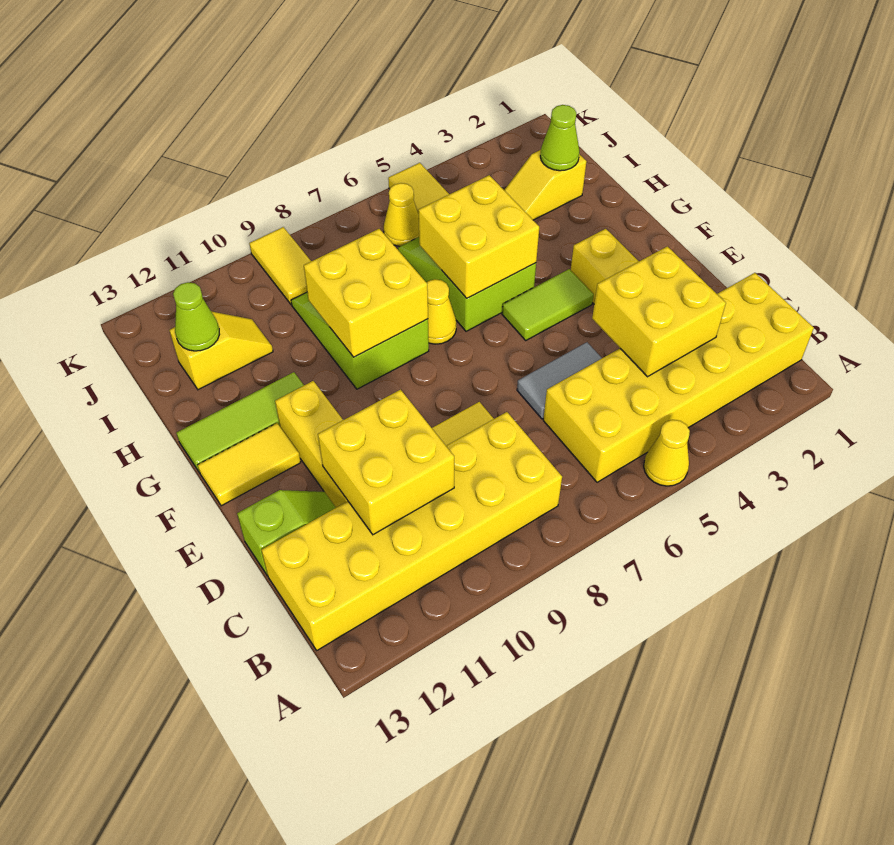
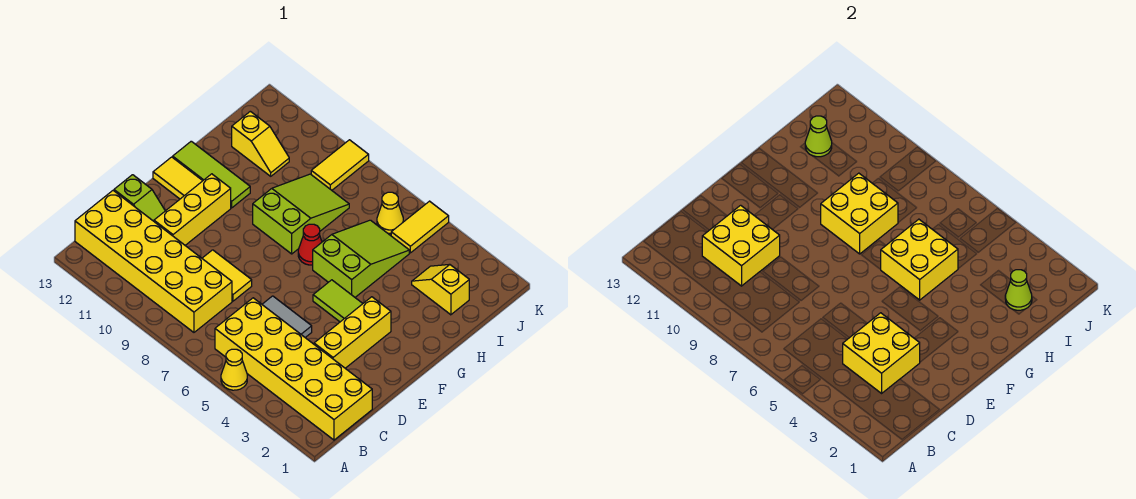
yellow 1x1 cone [427,279,456,344] -> red 1x1 cone [298,224,322,265]

